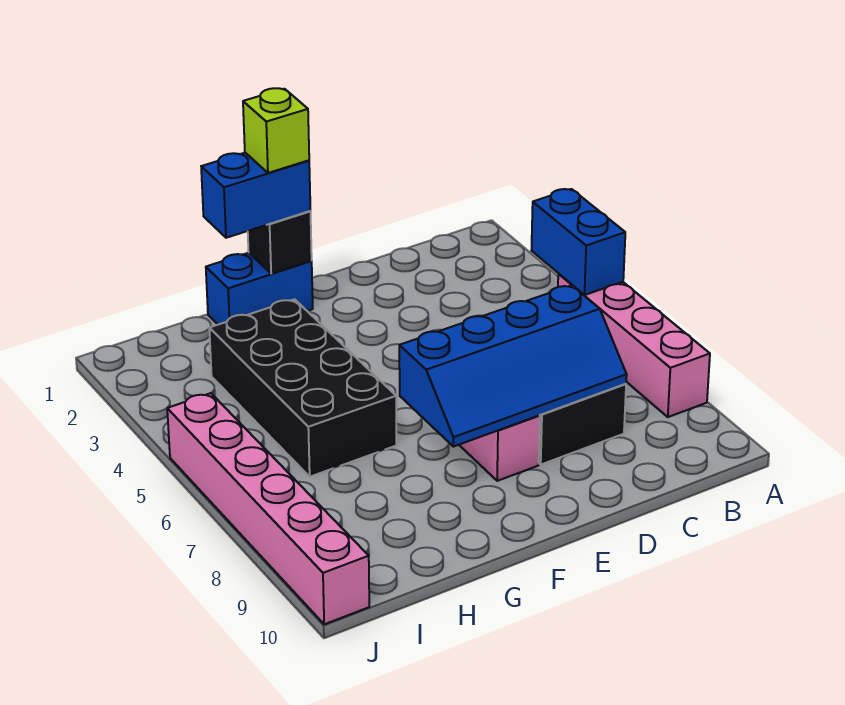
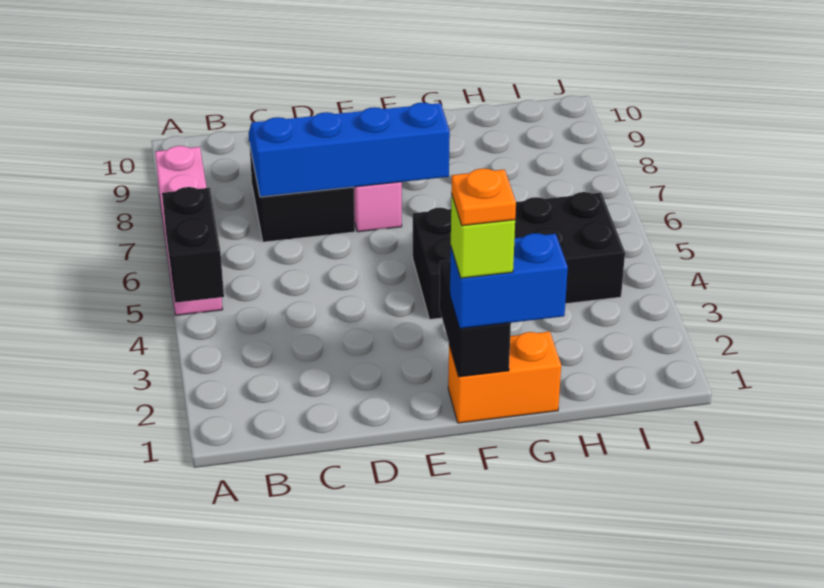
blue 1x2 brick [531,189,625,295] -> black 1x2 brick [162,187,224,303]
blue 1x2 brick [206,253,313,325] -> orange 1x2 brick [448,331,561,423]
black 1x1 brick [248,211,312,274] -> black 1x2 brick [439,260,511,377]
none -> orange 1x1 plate [451,169,516,226]
black 2x4 brick [209,299,396,477] -> black 2x4 brick turned to [413,192,625,319]
pink 1x6 brick [167,393,369,624] -> none

